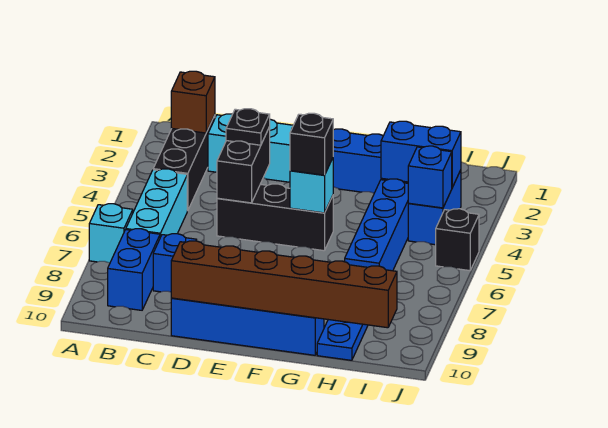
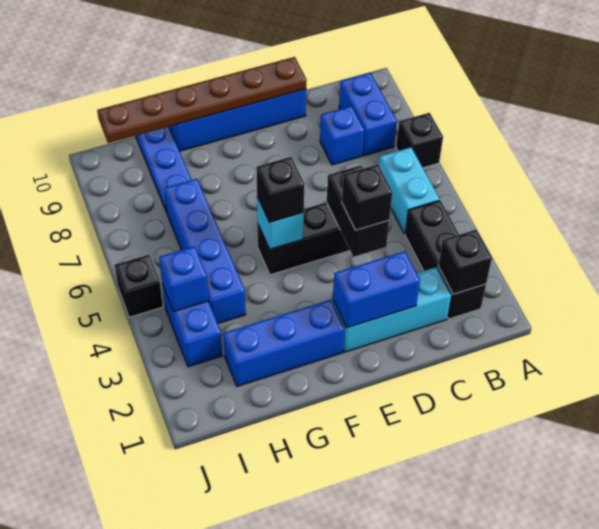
cyan 1x1 brick [89,204,133,263] -> black 1x1 brick [396,113,443,168]
brown 1x1 brick [171,71,215,133] -> black 1x1 brick [438,230,492,294]
cyan 1x3 brick [126,169,187,237] -> cyan 1x2 brick [379,147,440,234]
black 1x1 plate [226,109,270,145] -> black 1x1 brick [342,165,392,230]
brown 1x6 brick [171,241,397,328] -> brown 1x6 plate [97,57,307,143]
blue 1x2 brick [381,121,461,187] -> blue 1x2 brick moved to [333,251,420,328]

